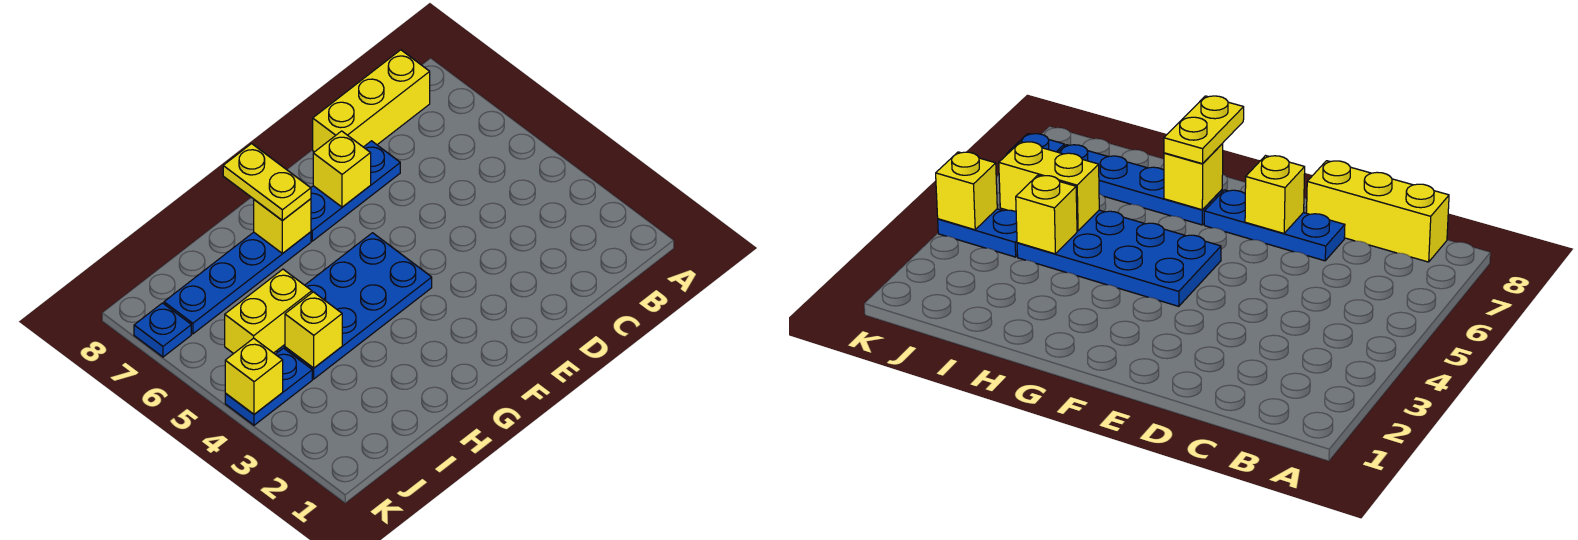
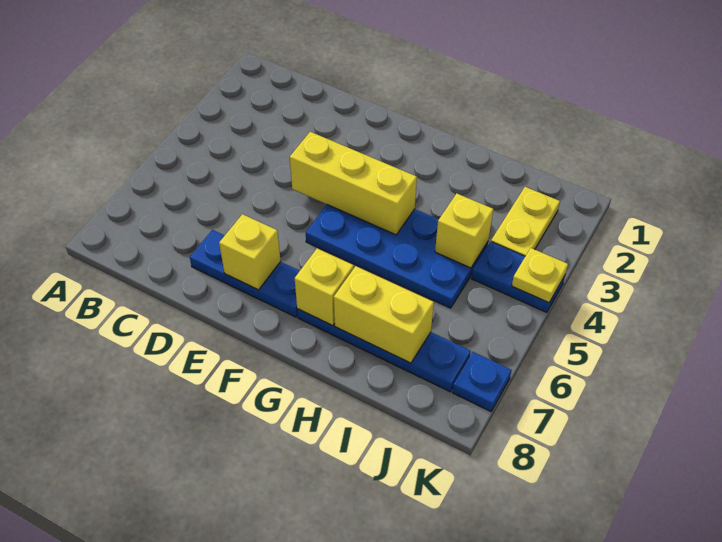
yellow 1x3 brick [313,50,430,152] -> yellow 1x3 brick moved to [290,132,417,235]
yellow 1x2 plate [223,144,311,221] -> yellow 1x2 plate moved to [491,187,560,256]
yellow 1x2 brick [225,269,312,354] -> yellow 1x2 brick moved to [334,266,434,363]
yellow 1x1 brick [225,338,283,414] -> yellow 1x1 plate [512,248,568,303]

